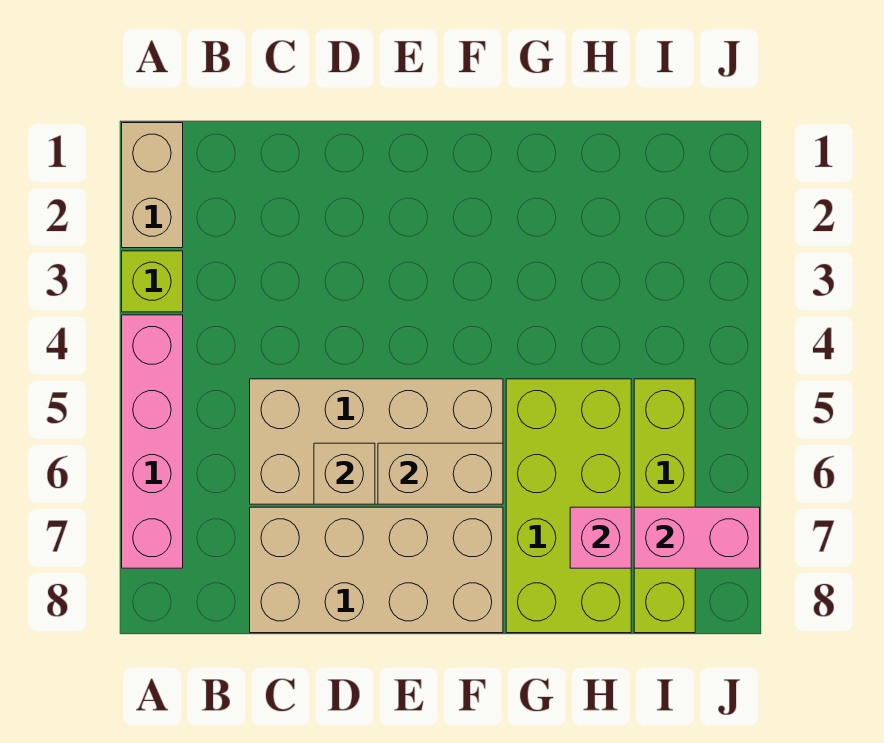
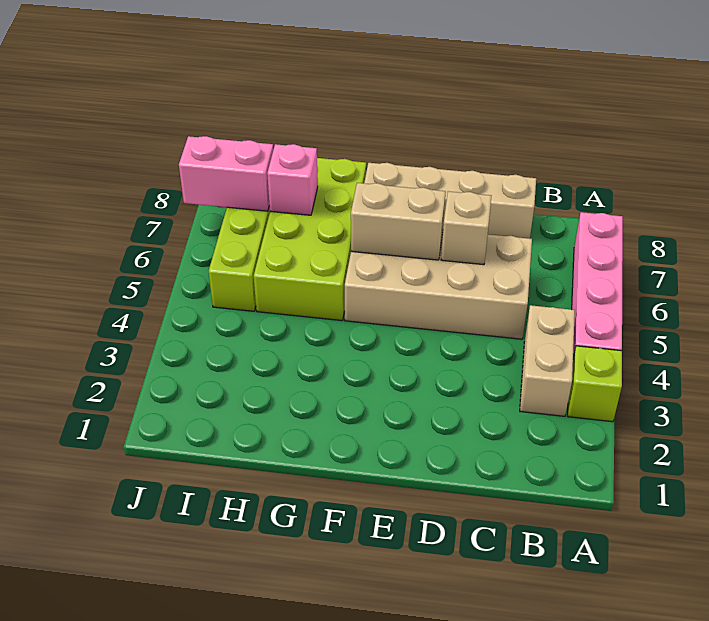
tan 1x2 brick [122,123,183,248] -> tan 1x2 brick moved to [520,305,575,416]
tan 2x4 brick [250,507,503,633] -> tan 1x4 brick [364,163,536,239]

